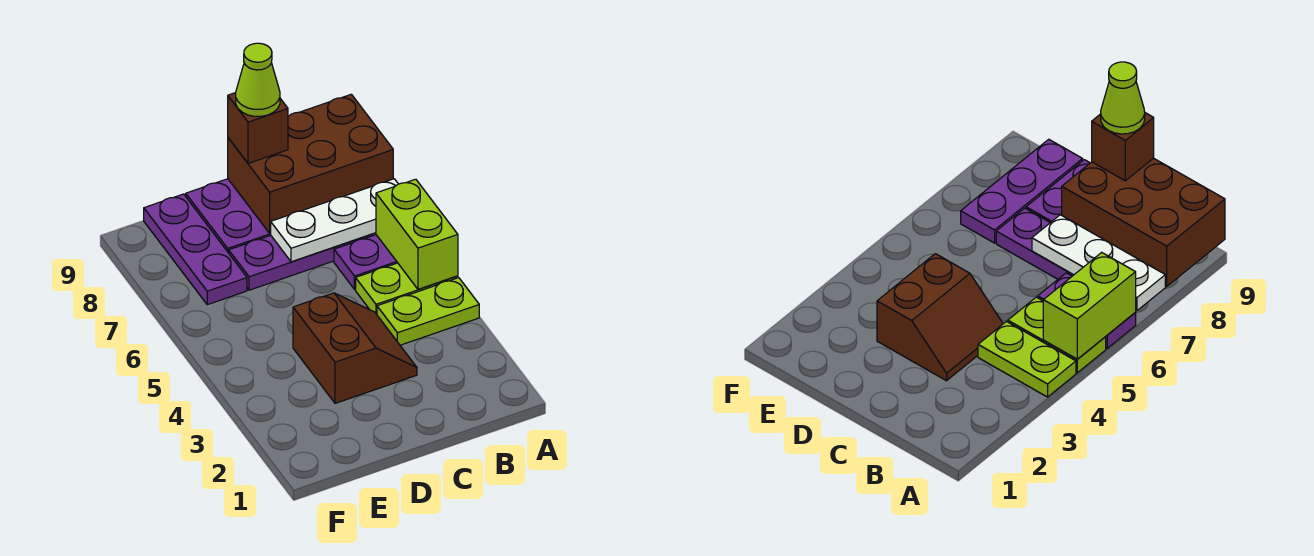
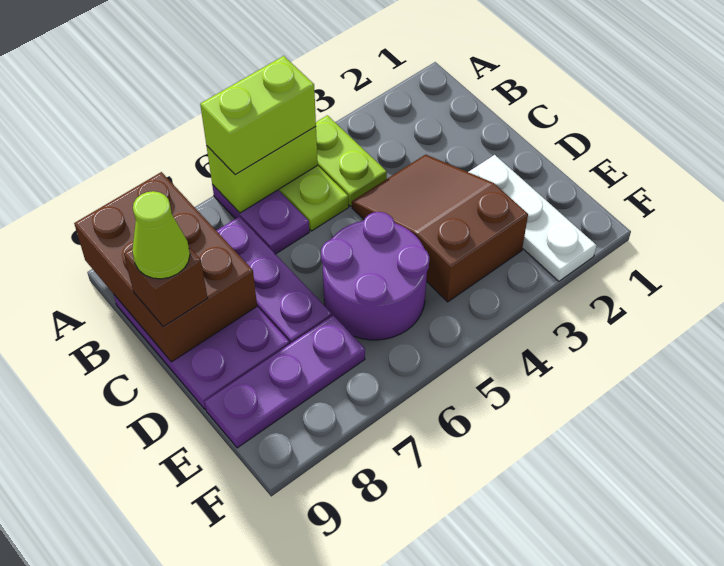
none -> lime 1x2 brick [200,56,316,175]
white 1x3 plate [271,179,398,262] -> white 1x3 plate moved to [469,155,596,281]
brown 2x2 slope [293,293,417,403] -> brown 2x3 slope [352,155,528,302]
none -> purple 2x2 round brick [321,212,429,340]

